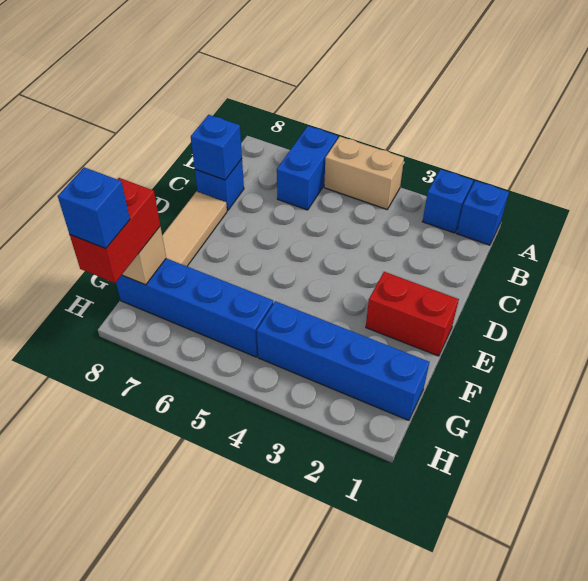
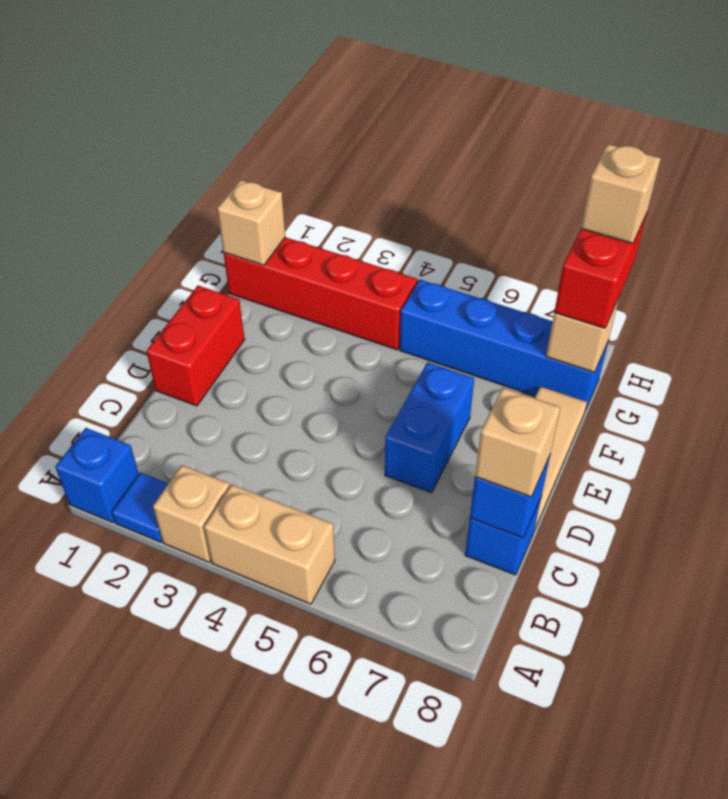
blue 1x1 brick [422,169,473,233] -> blue 1x1 tile [112,473,168,542]
none -> tan 1x1 brick [153,465,230,562]
blue 1x2 brick [277,126,338,210] -> blue 1x2 brick moved to [385,362,474,493]
none -> tan 1x1 brick [475,388,560,497]
red 1x2 brick [366,272,459,356] -> red 1x2 brick turned to [146,286,245,406]
blue 1x4 brick [257,301,429,420] -> red 1x4 brick [224,237,417,350]
none -> tan 1x1 brick [217,180,285,265]
blue 1x1 brick [58,167,130,249] -> tan 1x1 brick [581,144,661,244]

